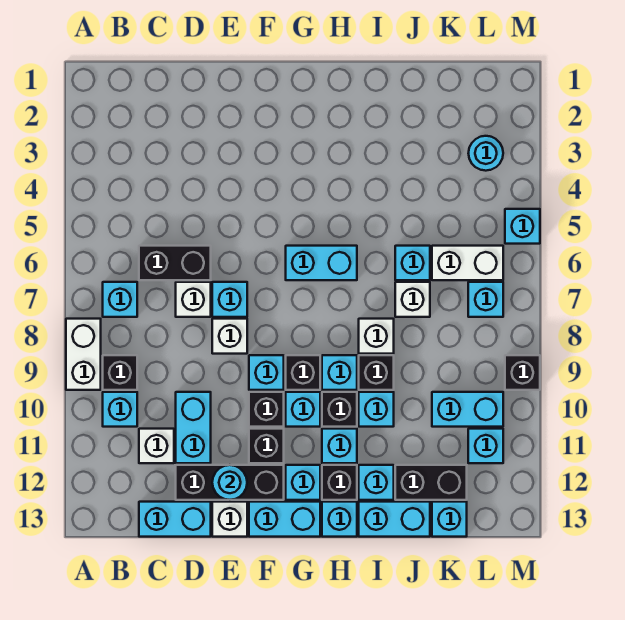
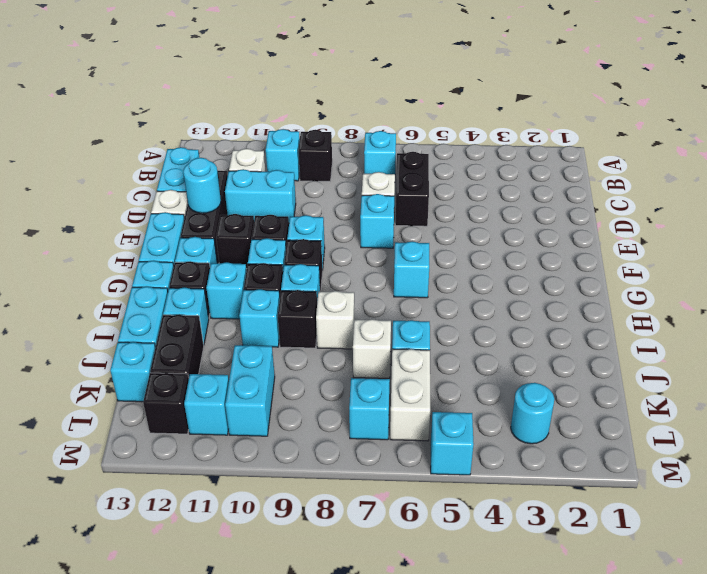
white 1x2 brick [66,319,101,390] -> none
white 1x1 brick [212,319,247,354] -> none
cyan 1x2 brick [286,246,357,280] -> cyan 1x1 brick [394,241,429,298]
black 1x1 brick [505,355,540,390] -> black 1x1 brick moved to [143,373,189,434]

